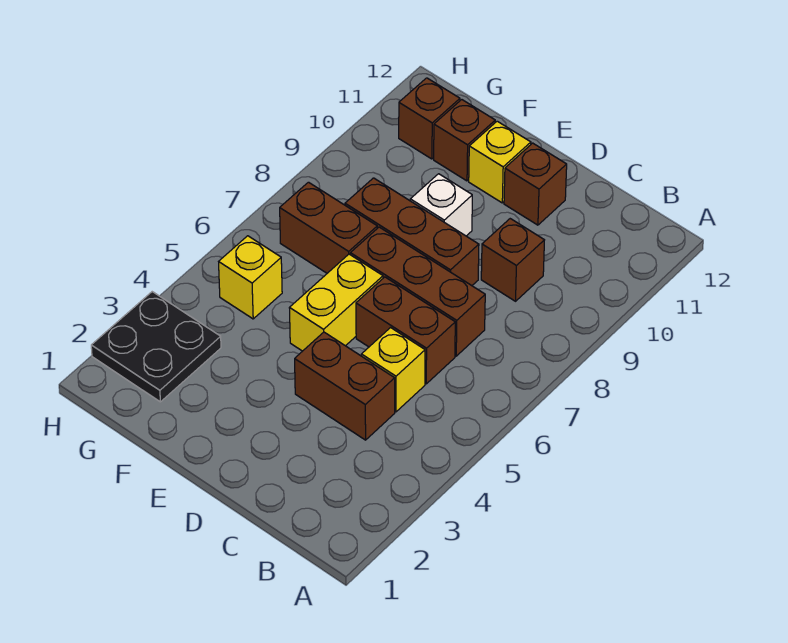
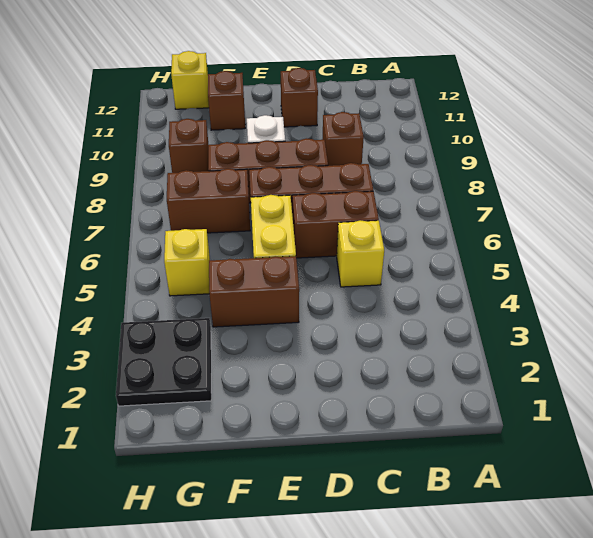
brown 1x2 brick [295,332,395,440] -> brown 1x2 brick moved to [209,256,299,327]
yellow 1x1 brick [469,121,531,203] -> yellow 1x1 brick moved to [171,51,209,109]
brown 1x1 brick [399,78,460,159] -> brown 1x1 brick moved to [169,119,209,173]

